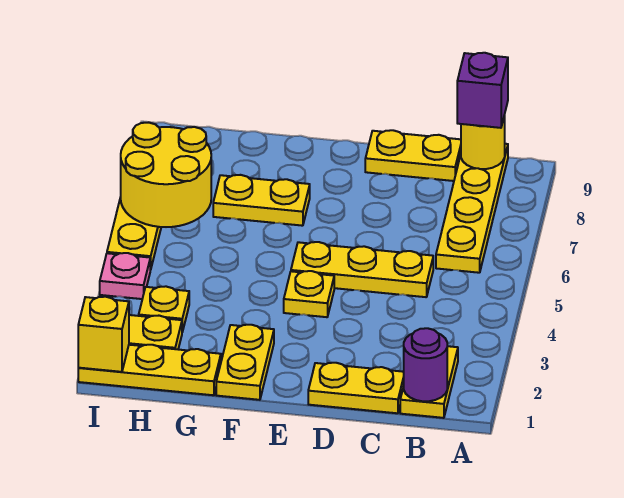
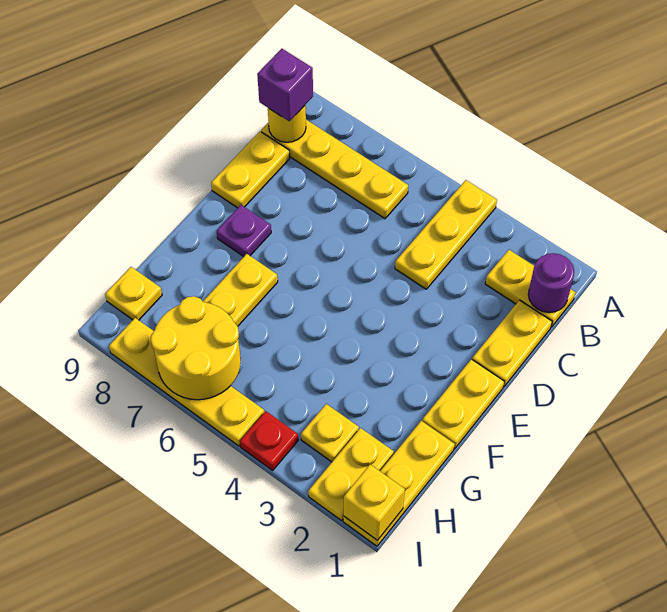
yellow 1x3 plate [291,242,433,297] -> yellow 1x3 plate moved to [395,180,497,289]
yellow 1x1 plate [284,271,334,317] -> yellow 1x1 plate moved to [105,267,162,320]
none -> purple 1x1 plate [217,205,271,257]
yellow 1x2 plate [216,325,274,400] -> yellow 1x2 plate turned to [422,359,504,449]
pink 1x1 plate [100,253,150,299] -> red 1x1 plate [240,411,298,470]

